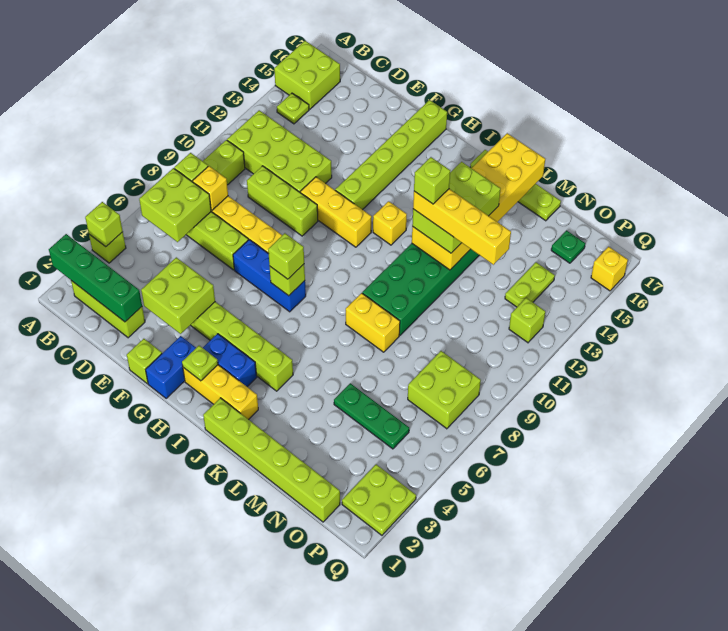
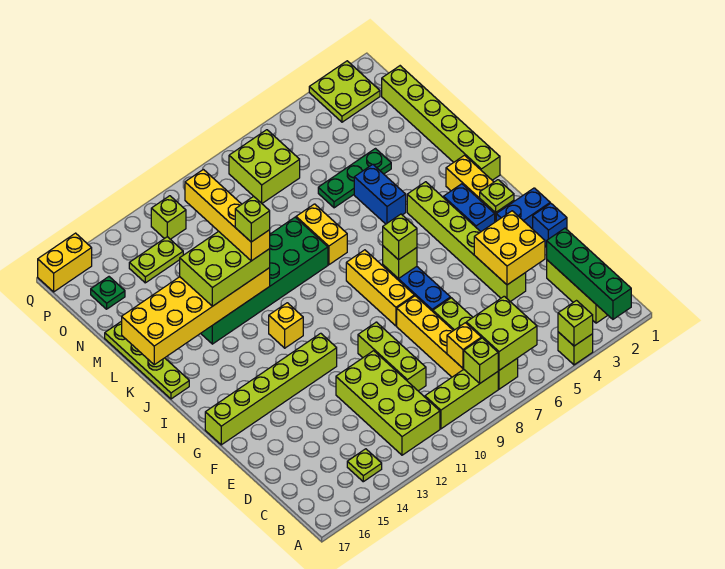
lime 2x2 brick [274,41,340,109] -> none
lime 2x2 brick [141,257,215,334] -> yellow 2x2 brick [474,211,545,285]
lime 1x1 brick [127,339,162,384] -> blue 1x1 brick [533,203,567,247]
yellow 1x3 brick [300,177,372,247] -> yellow 1x3 brick moved to [346,250,414,326]
none -> blue 1x2 brick [354,164,406,224]
green 1x3 plate [334,383,409,449] -> green 1x3 plate turned to [318,149,391,208]
yellow 1x1 brick [591,247,628,291] -> yellow 1x2 brick [38,233,92,292]

